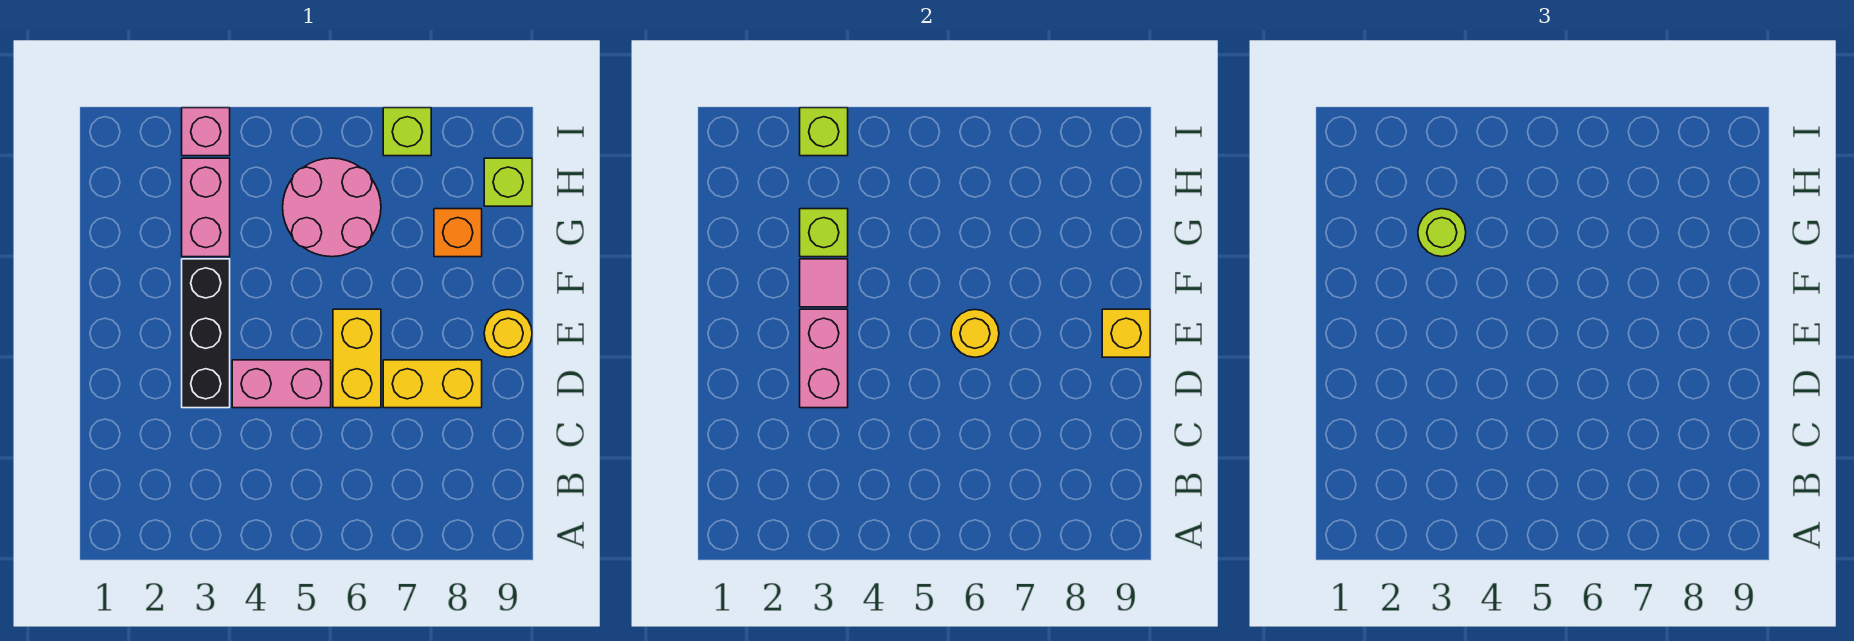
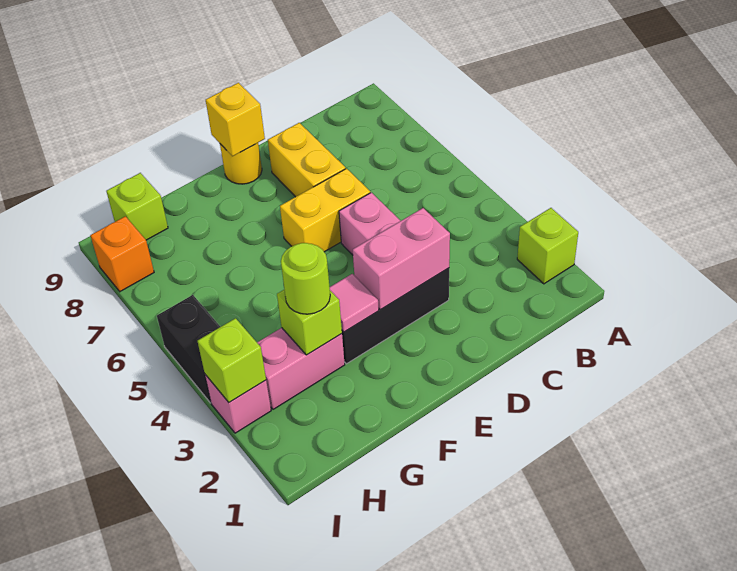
yellow 1x1 round brick [951,310,999,357] -> none
pink 2x2 round brick [283,158,381,257] -> none
orange 1x1 brick [434,209,482,257] -> orange 1x1 brick moved to [90,216,154,292]
none -> black 1x2 brick [157,295,220,403]
lime 1x1 brick [383,108,431,156] -> lime 1x1 brick moved to [517,208,578,284]

